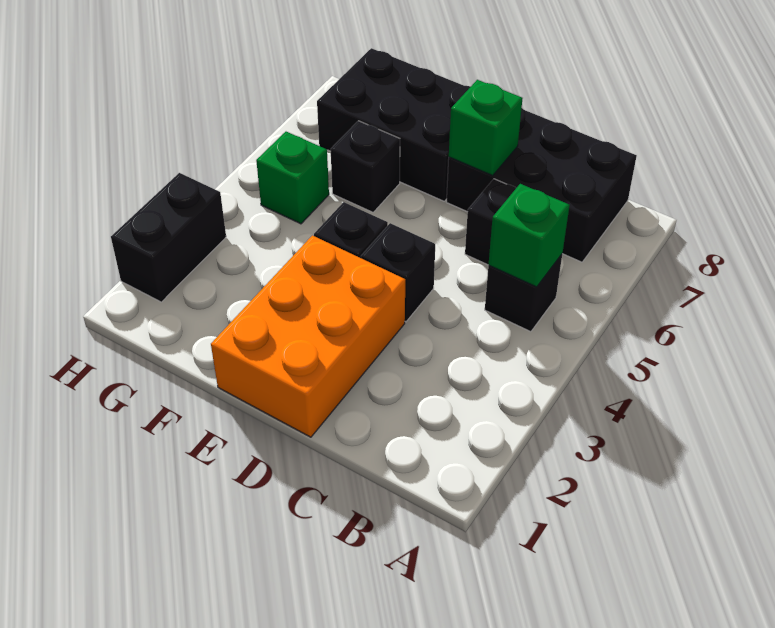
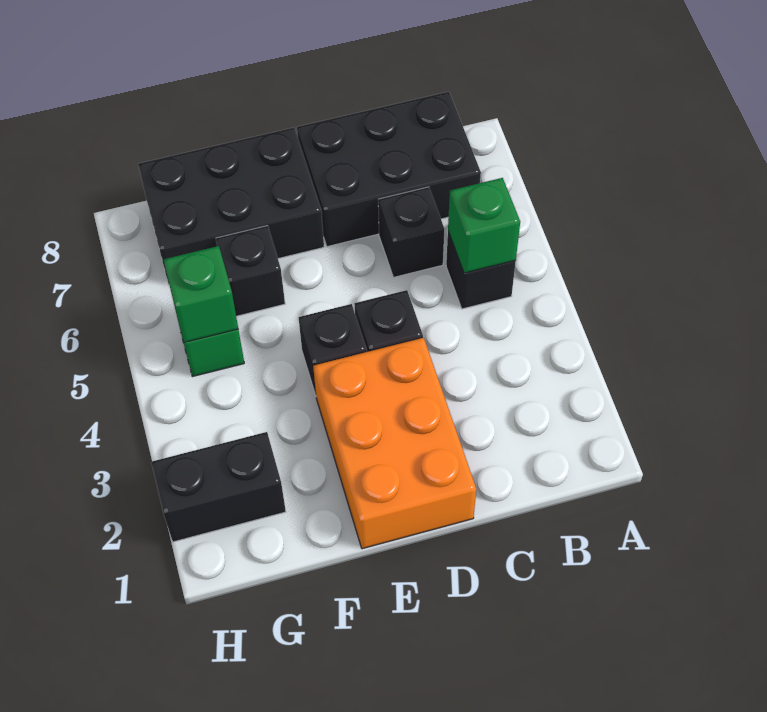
green 1x1 brick [449,80,523,176] -> green 1x1 brick moved to [164,246,238,343]
black 1x2 brick [111,173,226,302] -> black 1x2 brick turned to [151,432,286,542]

